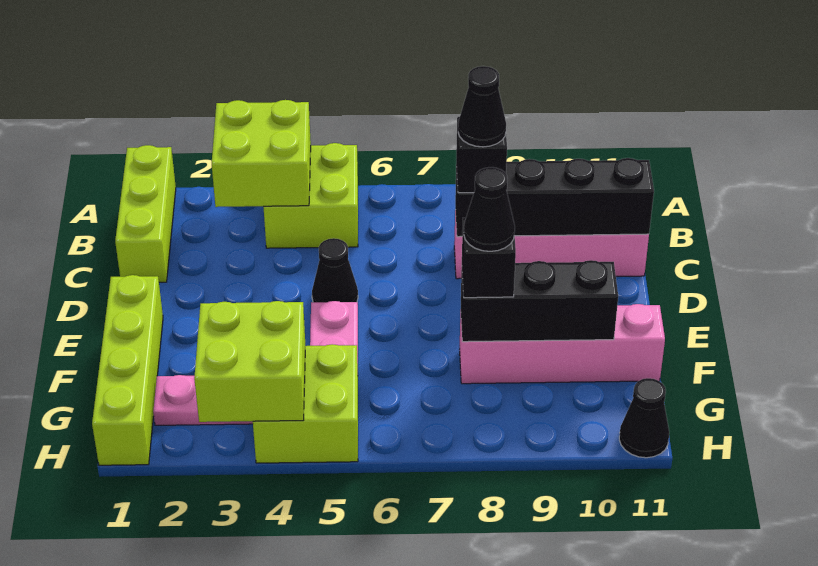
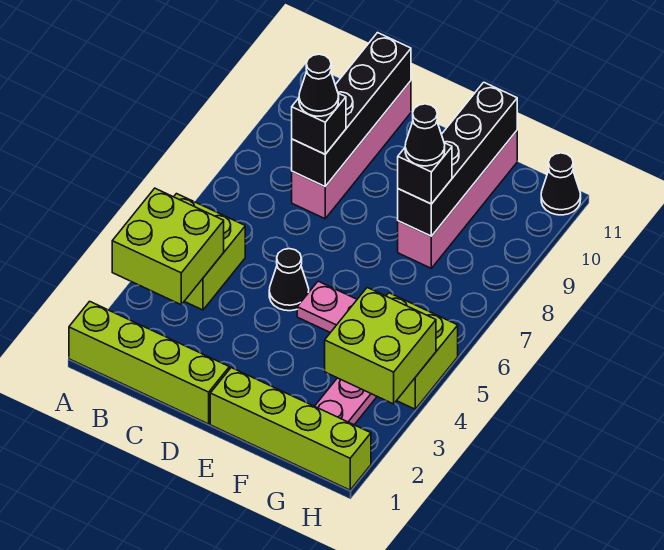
lime 1x3 brick [115,145,176,282] -> lime 1x4 brick [69,301,229,424]
black 1x3 brick [461,260,618,342] -> black 1x4 brick [398,82,517,236]

